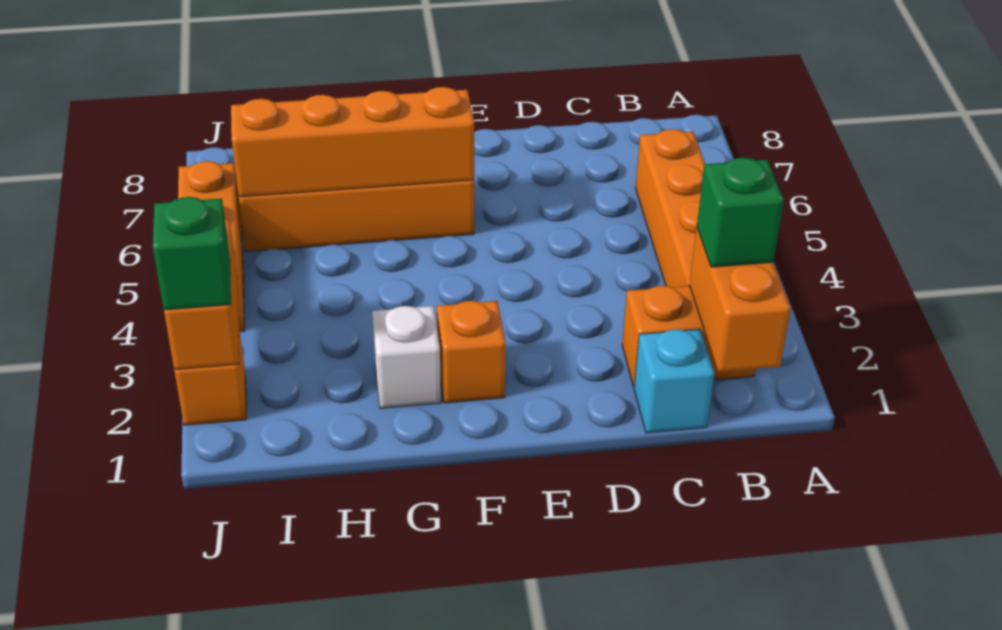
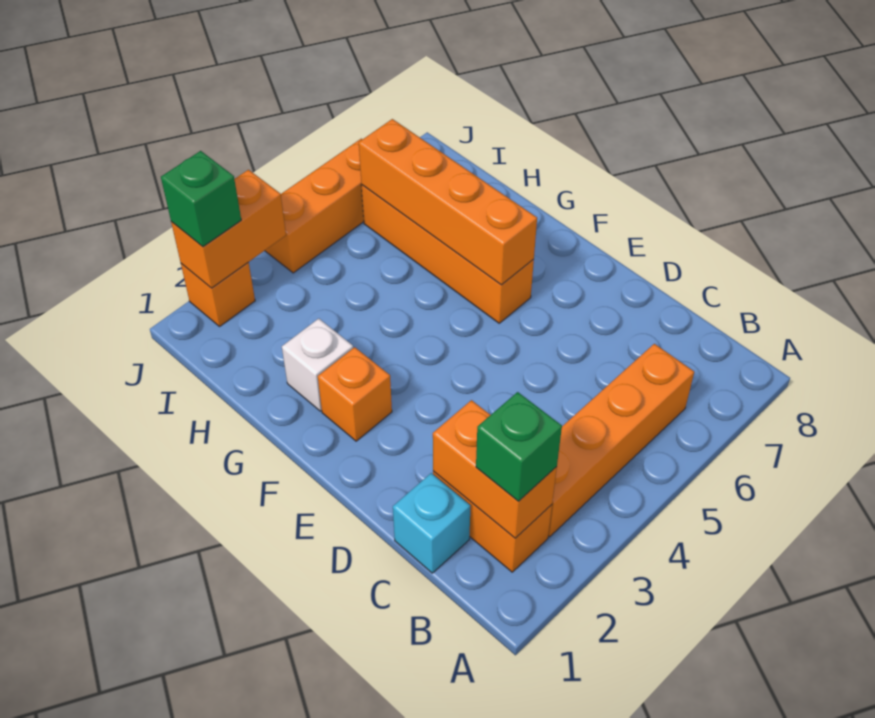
orange 1x2 brick [690,228,791,372] -> orange 1x2 brick turned to [433,400,557,538]

